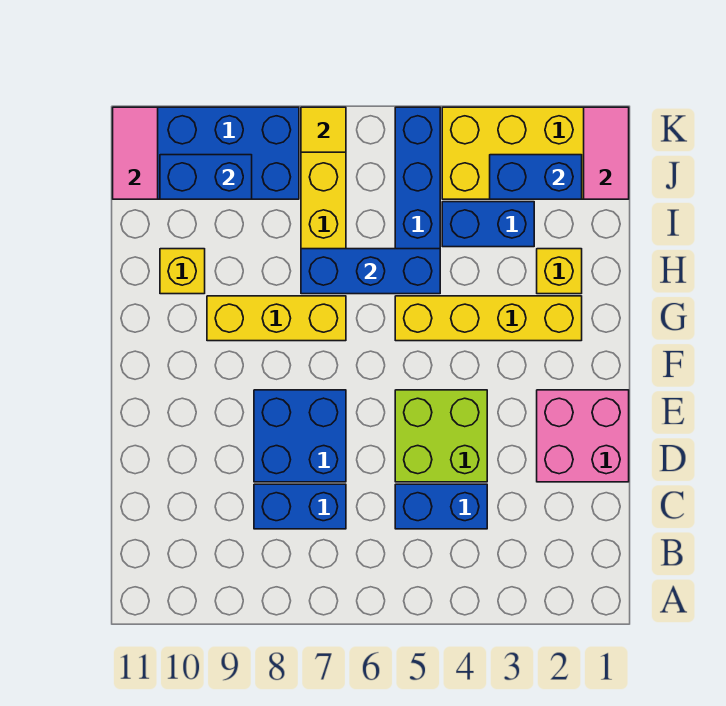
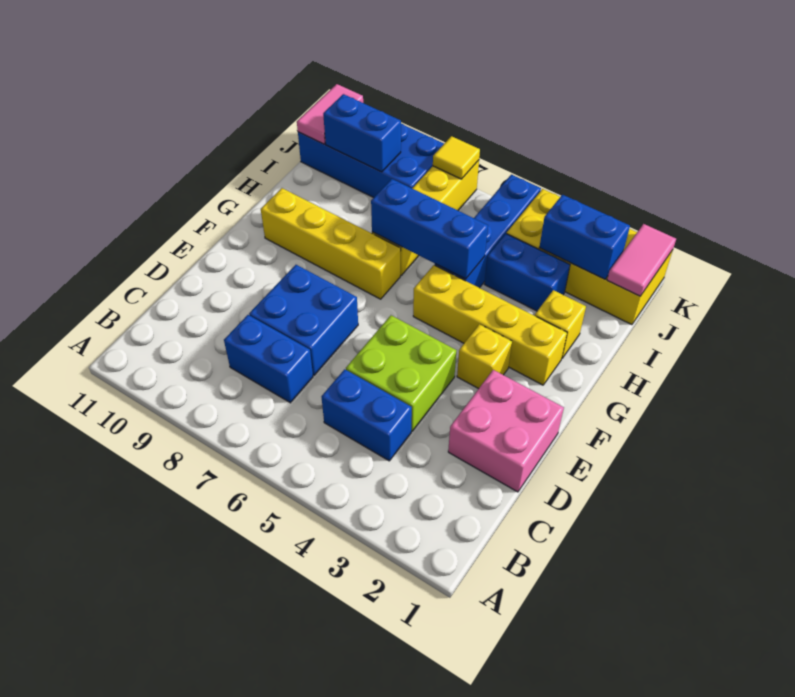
yellow 1x3 brick [207,296,346,341] -> yellow 1x4 brick [261,188,401,299]
yellow 1x1 brick [160,249,205,294] -> yellow 1x1 brick moved to [457,324,512,389]

